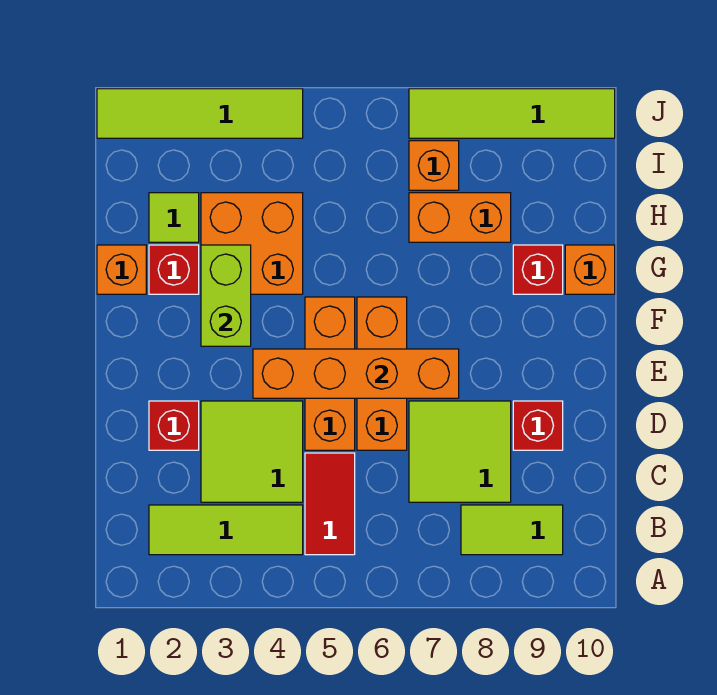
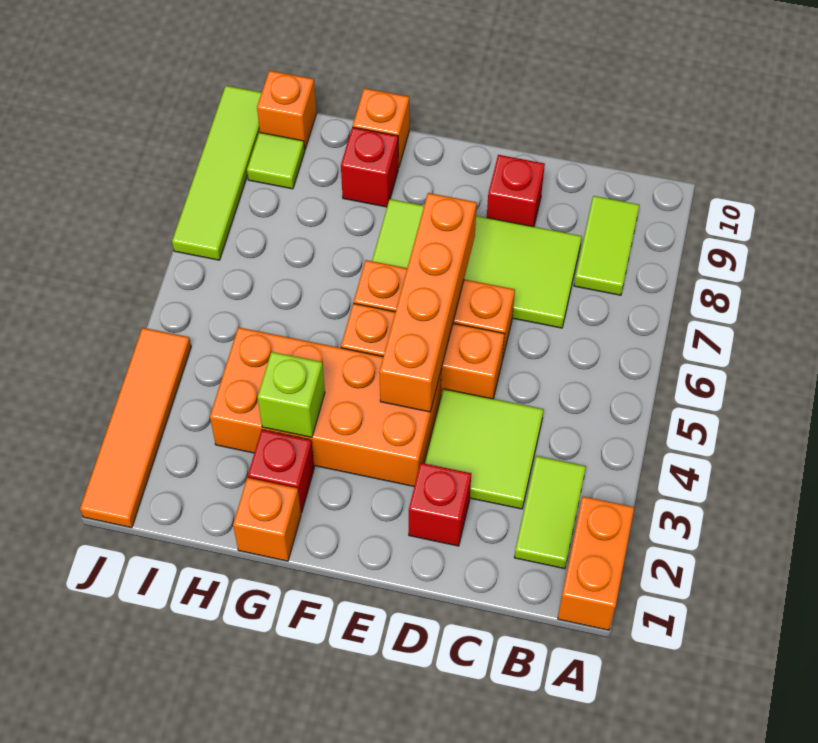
lime 1x3 tile [149,505,303,555] -> lime 1x2 tile [514,456,586,569]
red 1x2 tile [305,453,355,555] -> none
lime 2x2 tile [409,401,511,502] -> lime 2x4 tile [372,199,582,328]
lime 1x2 brick [201,245,251,346] -> lime 1x1 brick [258,352,325,437]
orange 2x2 brick [201,193,303,294] -> orange 2x4 brick [210,327,441,486]
lime 1x1 tile [149,193,199,242] -> lime 1x1 tile moved to [247,132,305,189]
orange 1x2 brick [409,193,511,242] -> orange 1x2 brick moved to [558,497,634,630]
orange 1x1 brick [409,141,459,190] -> orange 1x1 brick moved to [257,71,317,150]
lime 1x4 tile [97,89,303,138] -> orange 1x4 tile [80,328,191,528]

